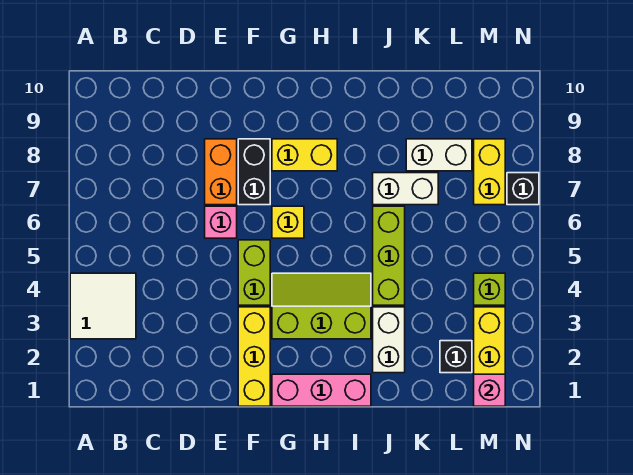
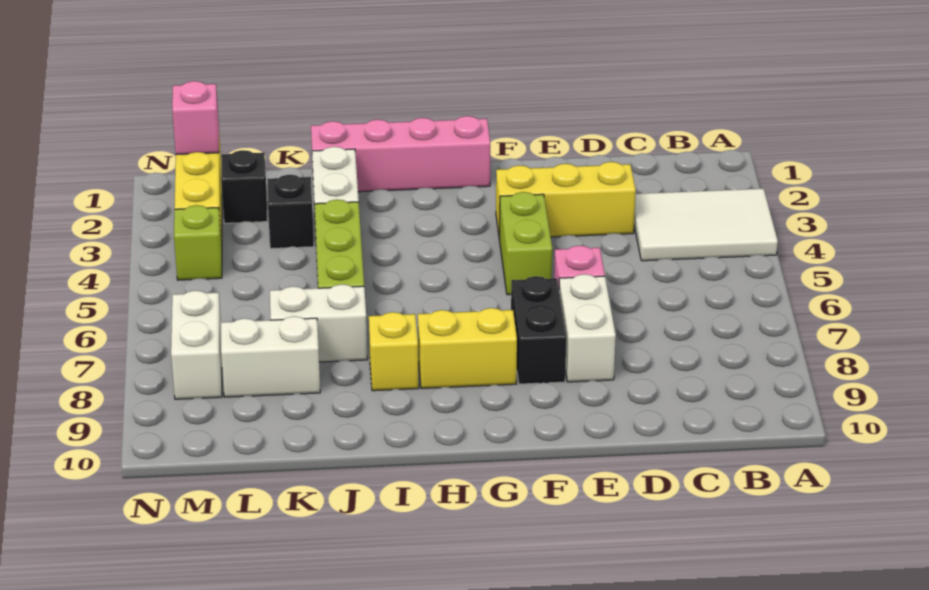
white 2x2 tile [70,273,136,339] -> white 2x3 tile [634,189,778,261]
orange 1x2 brick [205,139,237,205] -> white 1x2 brick [559,274,616,382]
yellow 1x3 brick [238,307,270,406] -> yellow 1x3 brick turned to [496,162,636,239]
pink 1x3 brick [272,374,371,406] -> pink 1x4 brick [311,116,490,192]
lime 2x3 slope [272,273,371,339] -> none
yellow 1x1 brick [272,206,304,238] -> yellow 1x1 brick moved to [369,312,419,391]
yellow 1x2 brick [474,139,505,205] -> white 1x2 brick [171,291,222,399]
black 1x1 brick [507,173,539,205] -> black 1x1 brick moved to [267,175,314,249]

